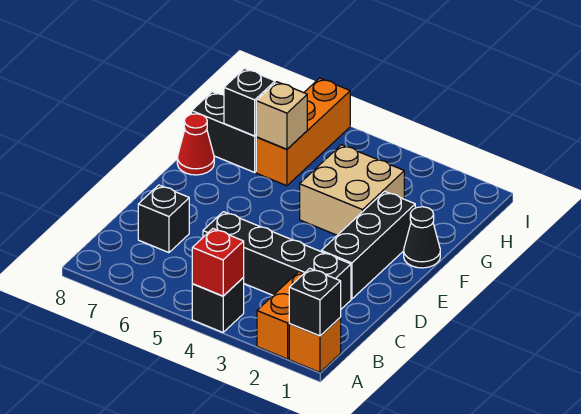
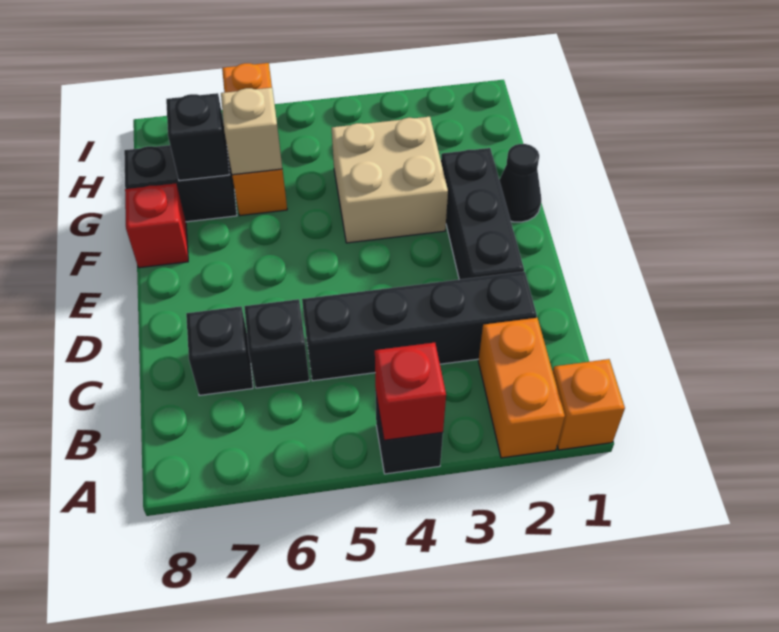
black 1x1 brick [289,268,341,336] -> black 1x1 brick moved to [244,299,309,388]
red 1x1 cone [177,114,214,175] -> red 1x1 brick [125,183,188,268]

